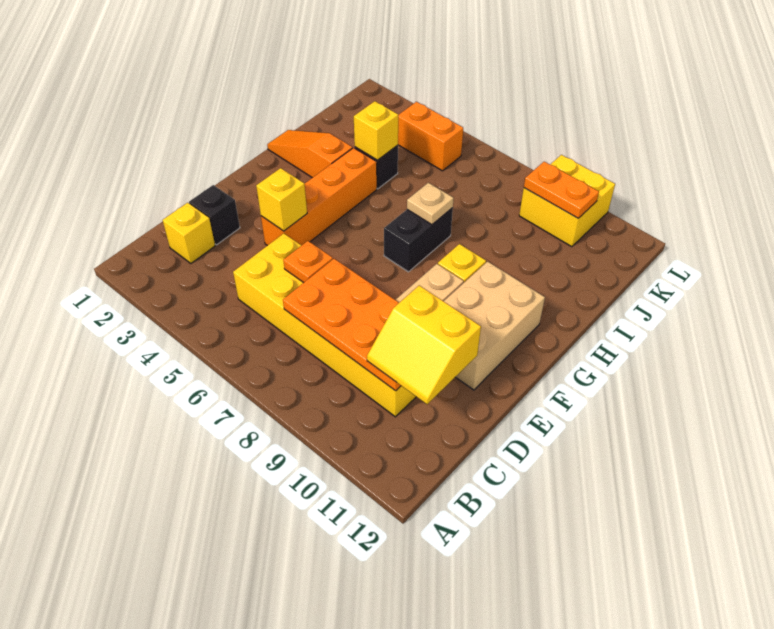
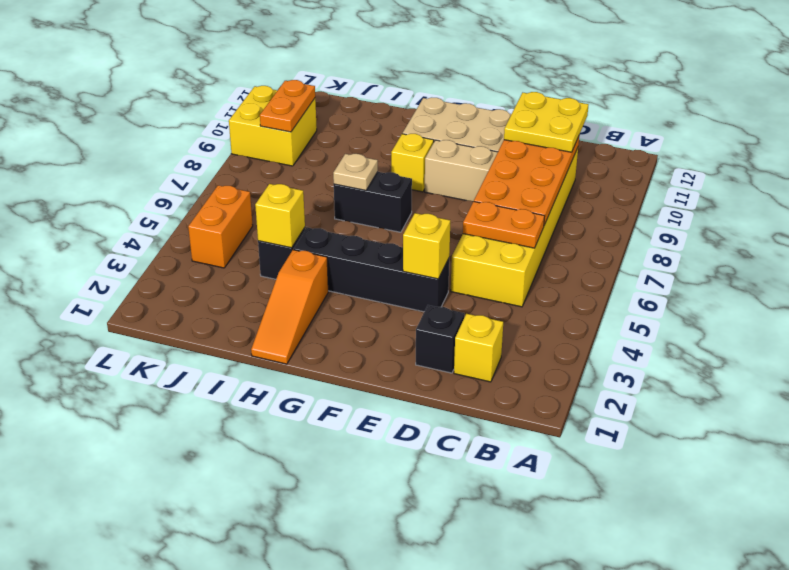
yellow 2x2 slope [367,285,481,404] -> yellow 2x2 plate [504,92,588,152]
orange 1x1 plate [283,241,333,283] -> orange 1x2 plate [463,201,545,248]
orange 1x4 brick [261,148,377,246] -> black 1x4 brick [294,228,449,312]

